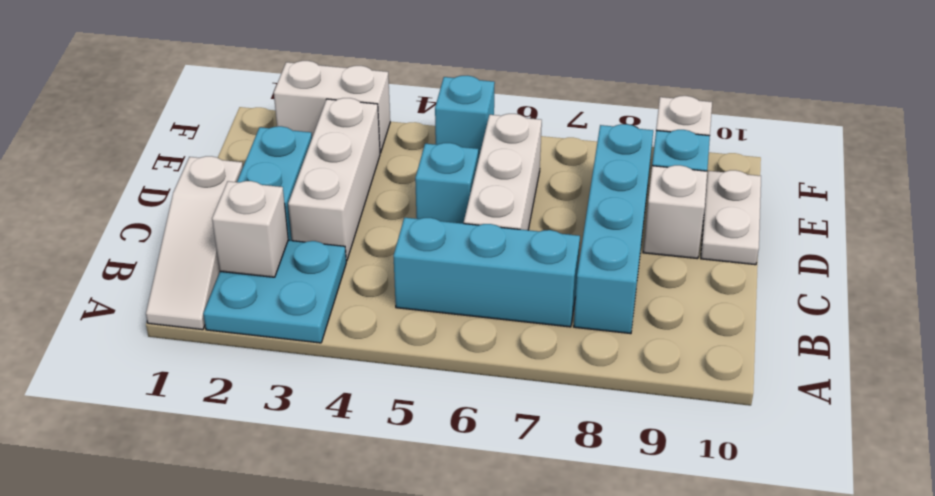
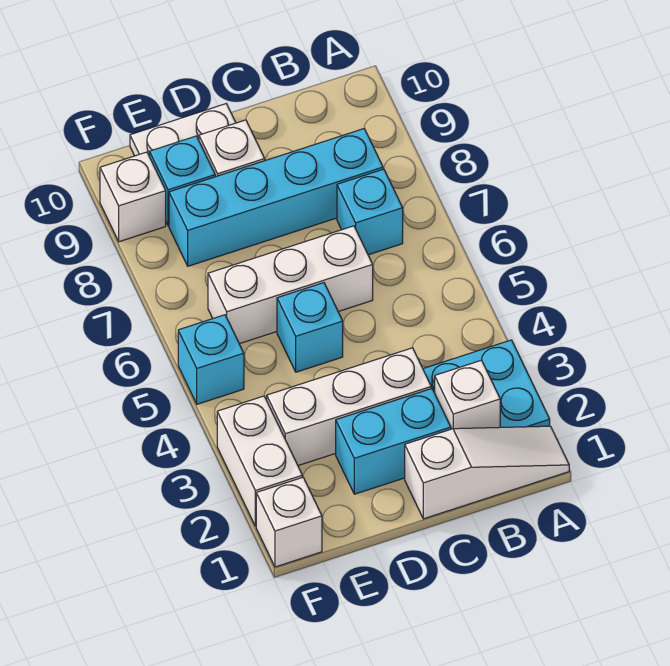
cyan 1x3 brick [393,218,580,327] -> cyan 1x1 brick [337,169,403,255]
none -> white 1x1 brick [256,477,322,567]

